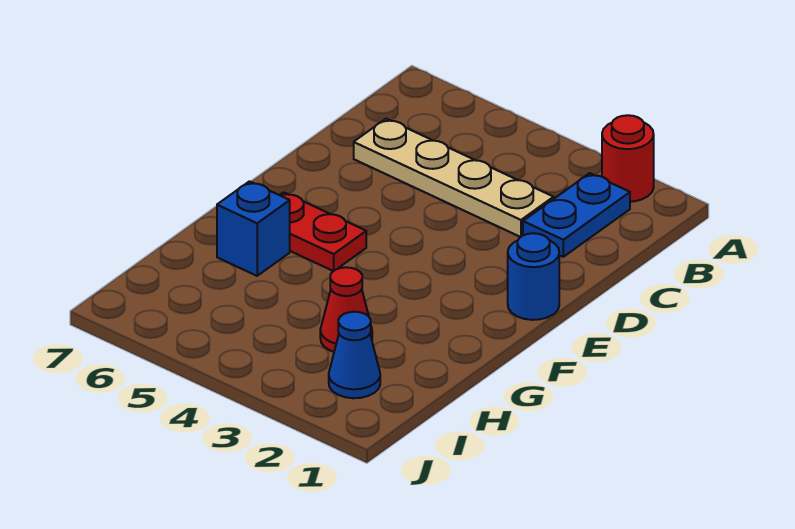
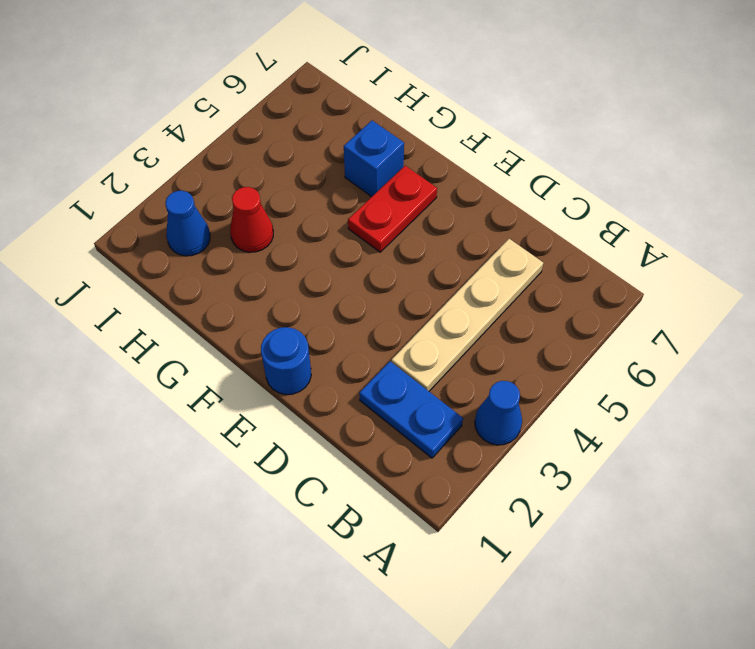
red 1x1 round brick [602,115,654,202] -> none
none -> blue 1x1 cone [475,381,522,445]

